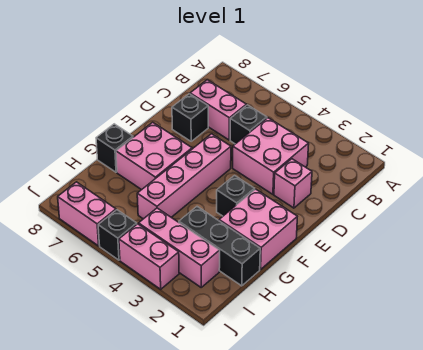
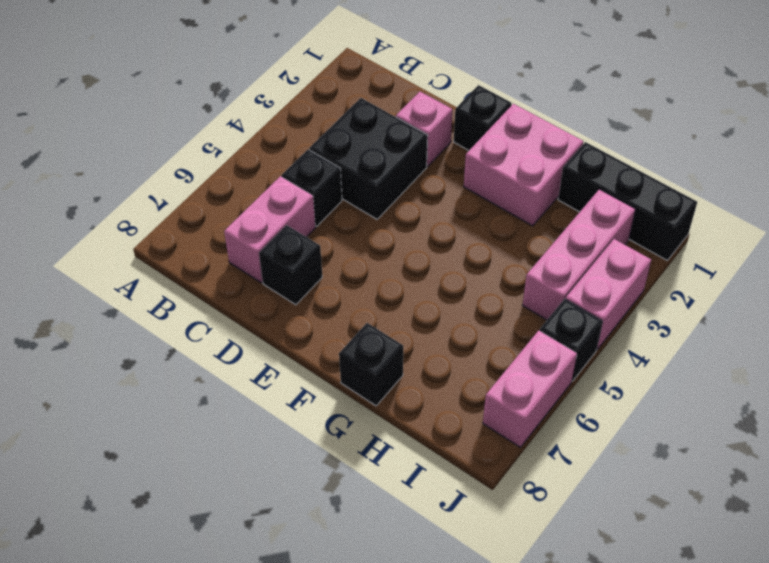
pink 2x2 brick [233,118,309,194] -> black 2x2 brick [309,98,428,219]
pink 1x4 brick [137,134,231,219] -> none
black 1x1 brick [217,176,255,216] -> black 1x1 brick moved to [454,85,512,150]
pink 2x2 brick [116,122,192,190] -> none
black 1x3 brick [179,207,260,286] -> black 1x3 brick turned to [558,142,697,260]

